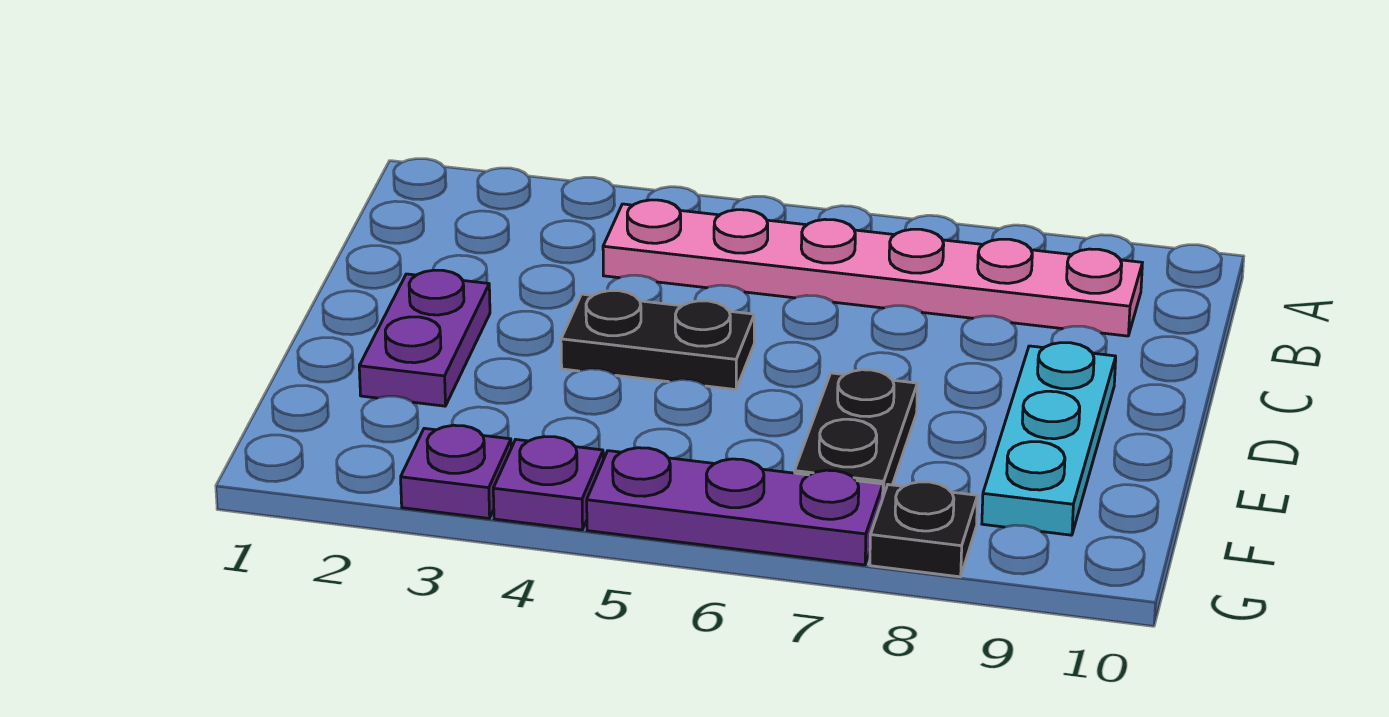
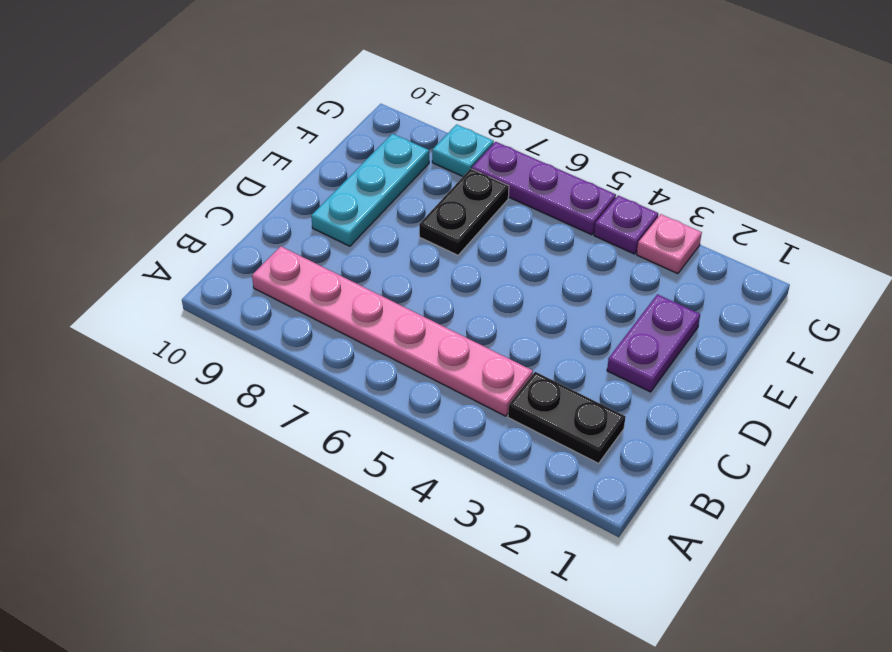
black 1x2 plate [561,291,754,390] -> black 1x2 plate moved to [508,372,626,463]
purple 1x1 plate [401,425,511,518] -> pink 1x1 plate [637,214,702,274]
black 1x1 plate [870,482,978,577] -> cyan 1x1 plate [432,124,494,176]

